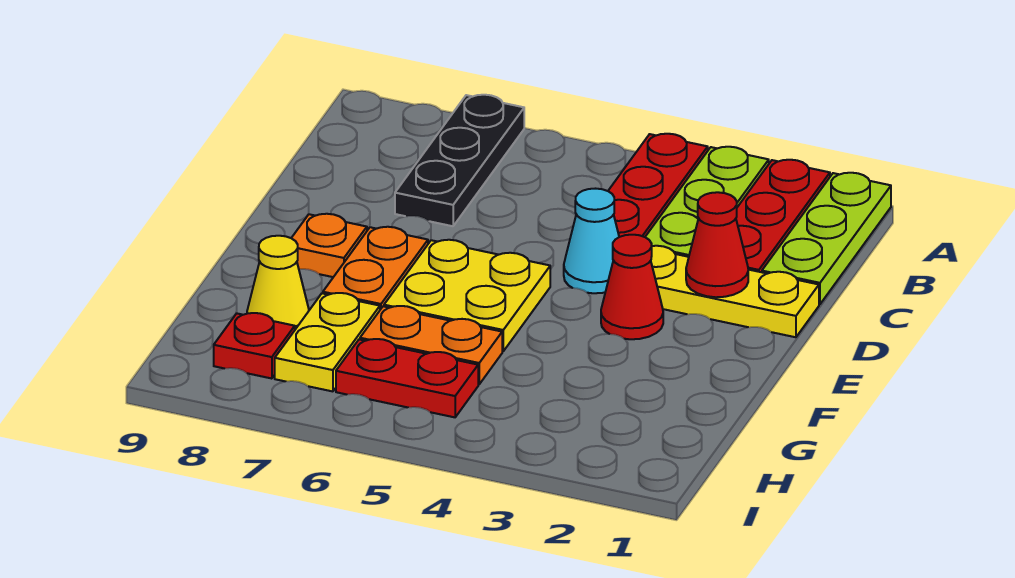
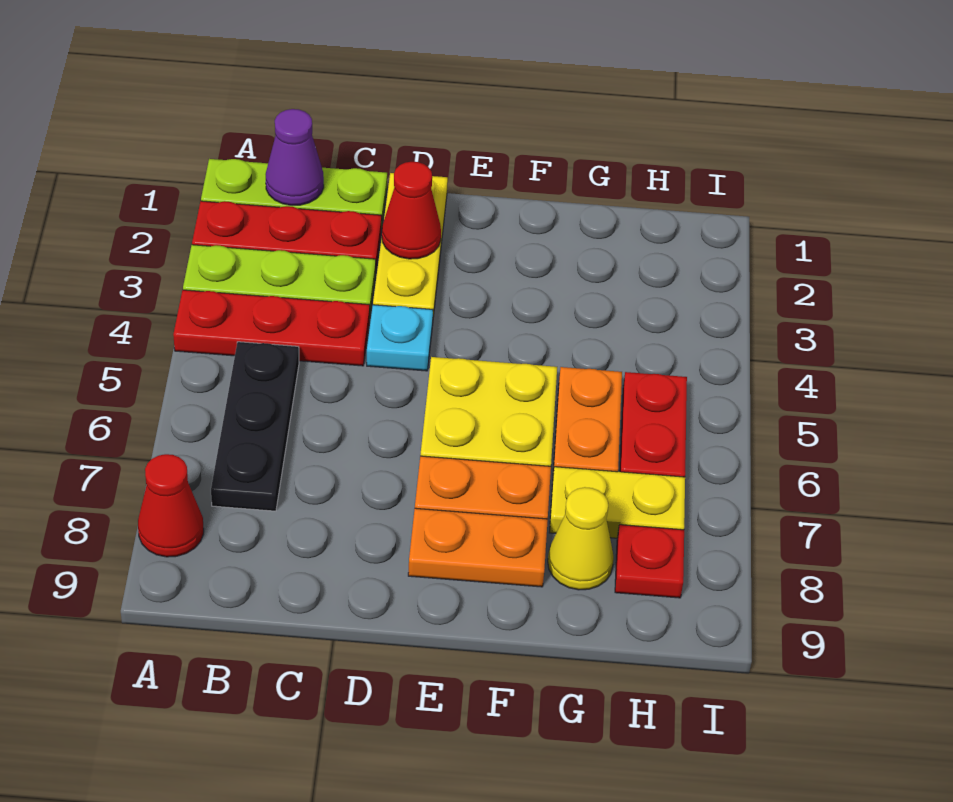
black 1x3 plate [395,95,524,226] -> black 1x3 plate turned to [211,342,299,511]
none -> purple 1x1 cone [266,109,324,205]
cyan 1x1 cone [564,189,619,293] -> cyan 1x1 plate [367,305,433,371]
red 1x1 cone [601,235,663,339] -> red 1x1 cone moved to [138,454,204,557]
orange 1x1 plate [292,214,367,277] -> orange 1x2 plate [408,508,548,587]

